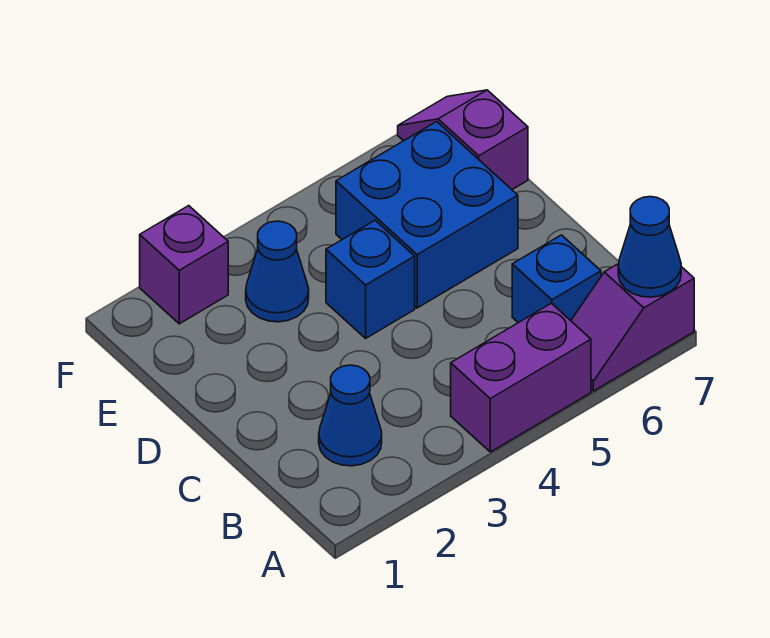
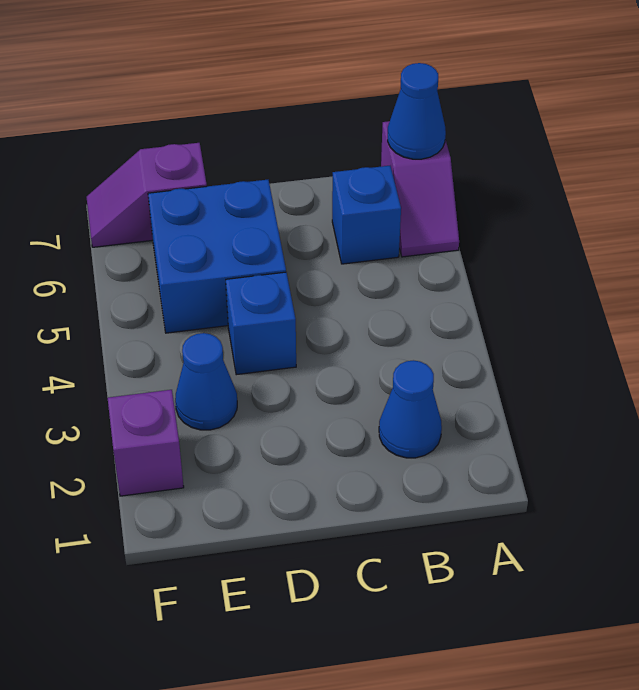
purple 1x2 brick [451,303,591,452] -> none

